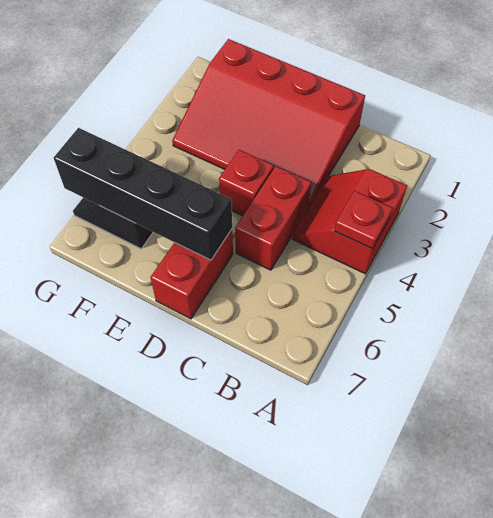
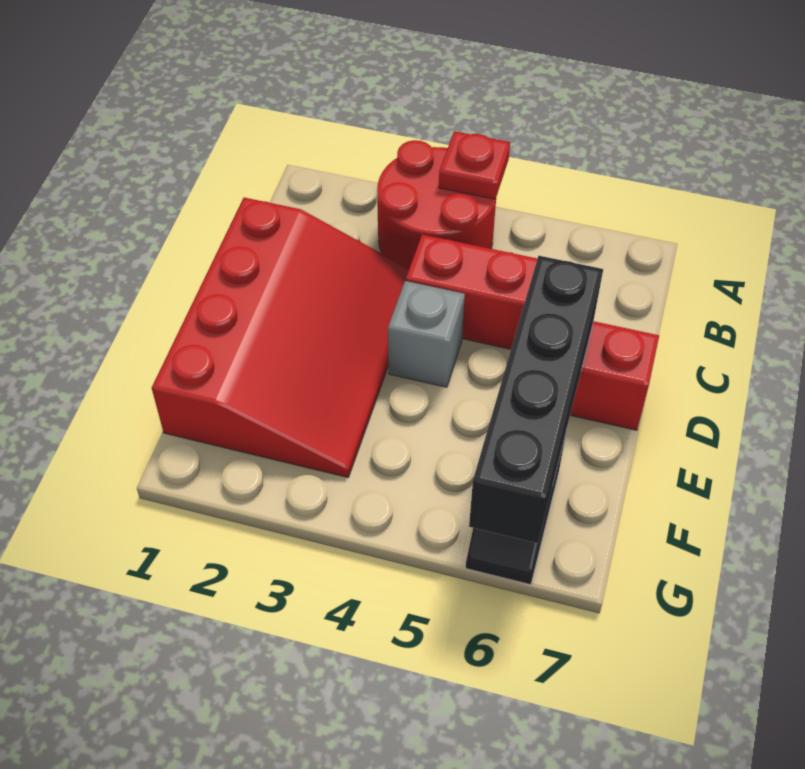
red 2x2 slope [292,169,407,274] -> red 2x2 round brick [377,140,496,268]
red 1x1 brick [219,150,274,216] -> grey 1x1 brick [388,281,465,387]

